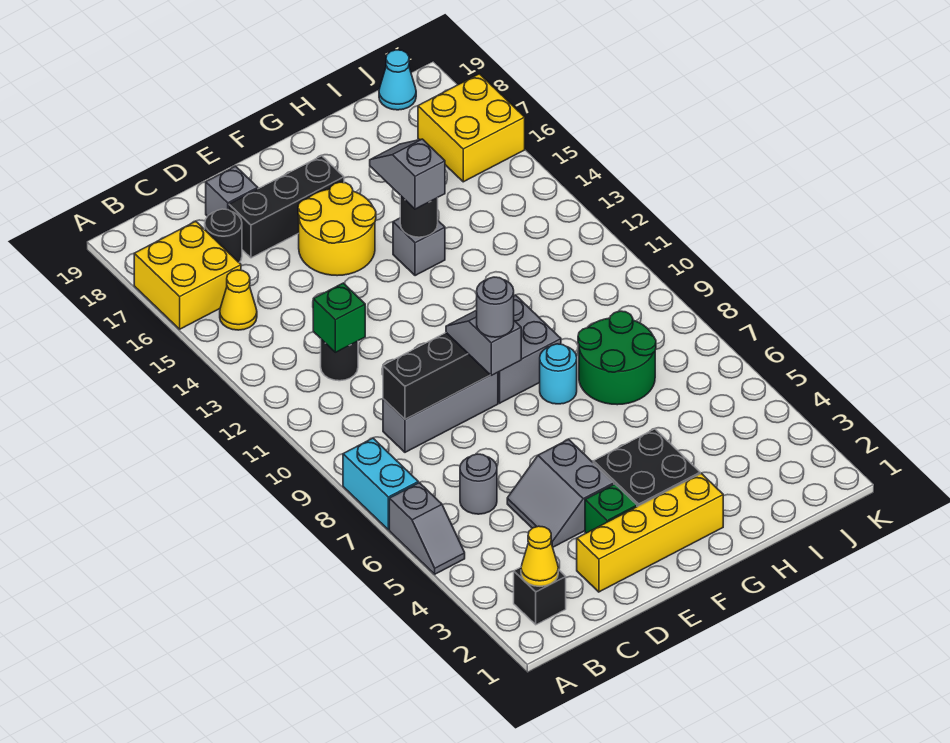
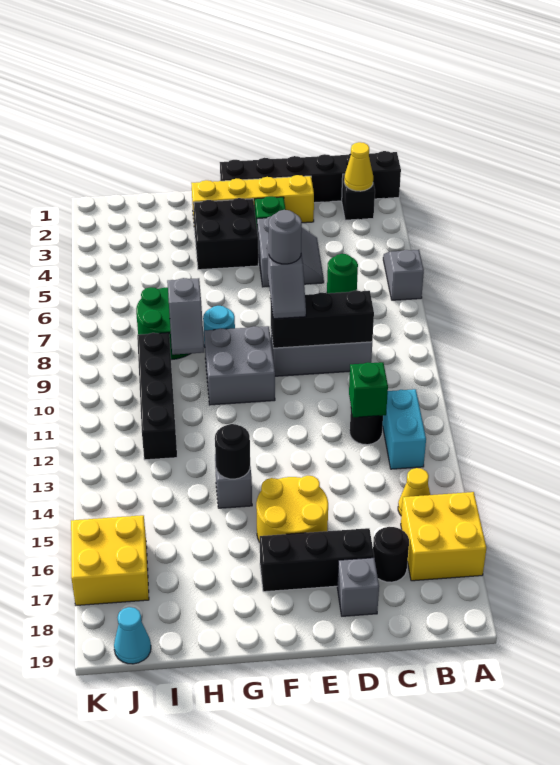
none -> black 1x6 brick [220,151,401,203]
cyan 1x2 brick [343,438,418,530] -> cyan 1x2 brick moved to [383,389,426,469]
grey 1x1 round brick [460,454,497,514] -> green 1x1 round brick [327,254,358,293]
grey 1x2 slope [370,139,445,209] -> grey 1x2 slope moved to [167,278,204,355]
none -> black 1x4 brick [137,333,177,460]

